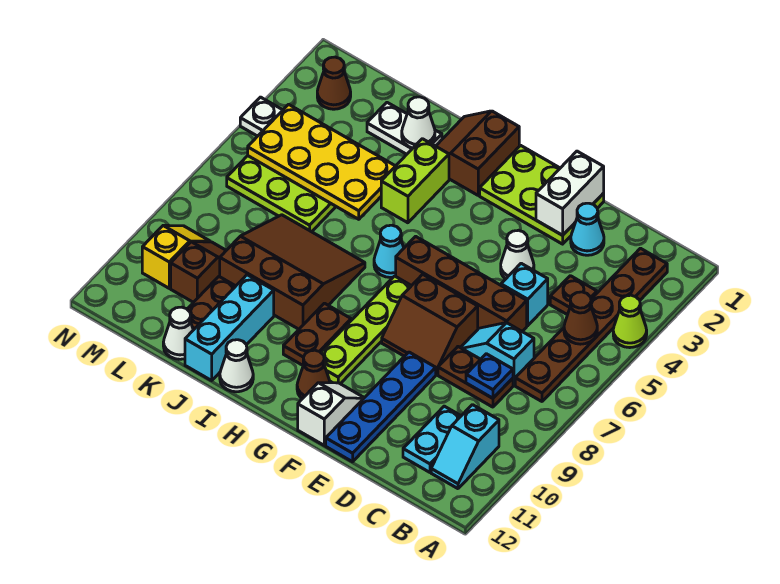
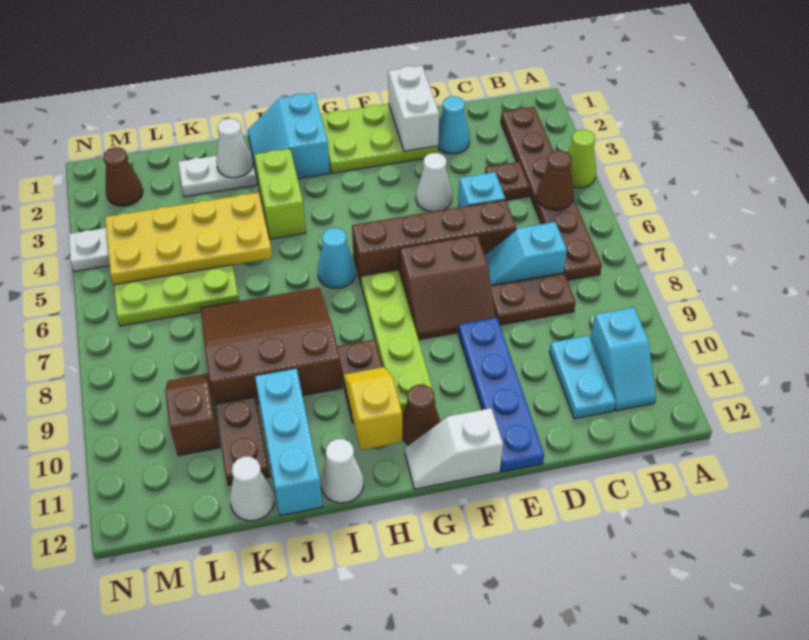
blue 1x1 plate [466,354,513,398] -> none
white 1x2 slope [298,383,364,445] -> white 1x2 slope turned to [405,408,503,489]
brown 2x2 slope [436,111,519,195] -> cyan 2x2 slope [248,93,330,180]
yellow 1x2 slope [142,225,210,288] -> yellow 1x2 slope moved to [344,367,402,450]

